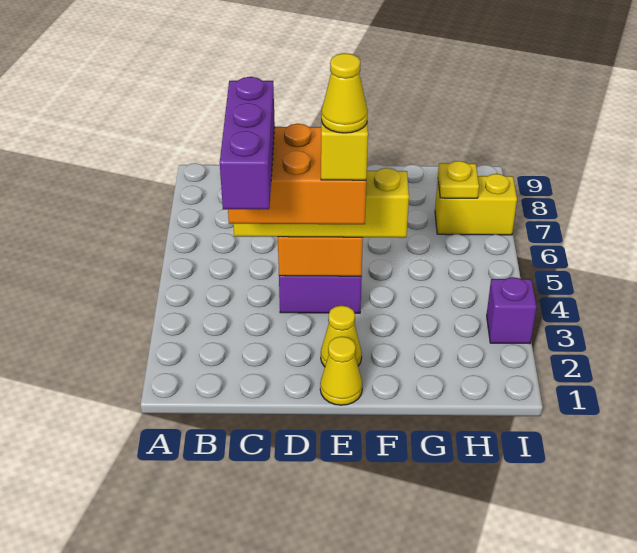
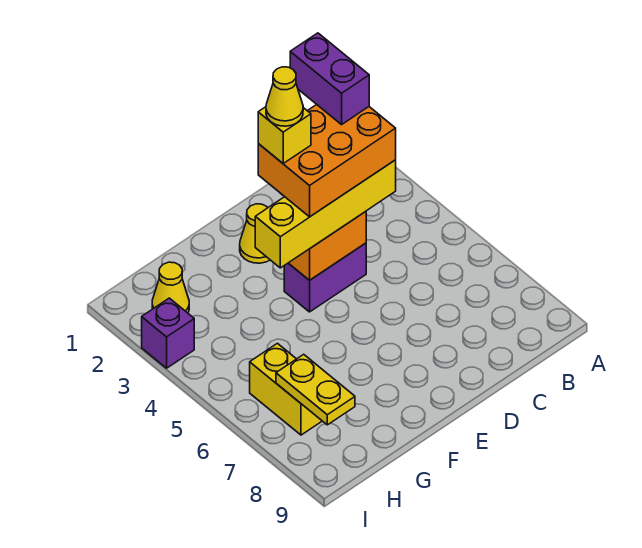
purple 1x3 brick [220,77,275,209] -> purple 1x2 brick [290,33,369,125]
yellow 1x1 cone [320,336,362,405] -> yellow 1x1 cone moved to [152,262,189,313]
yellow 1x2 brick [435,173,517,235] -> yellow 1x2 brick turned to [250,343,322,435]
yellow 1x1 plate [438,161,479,198] -> yellow 1x2 plate [276,354,355,425]

